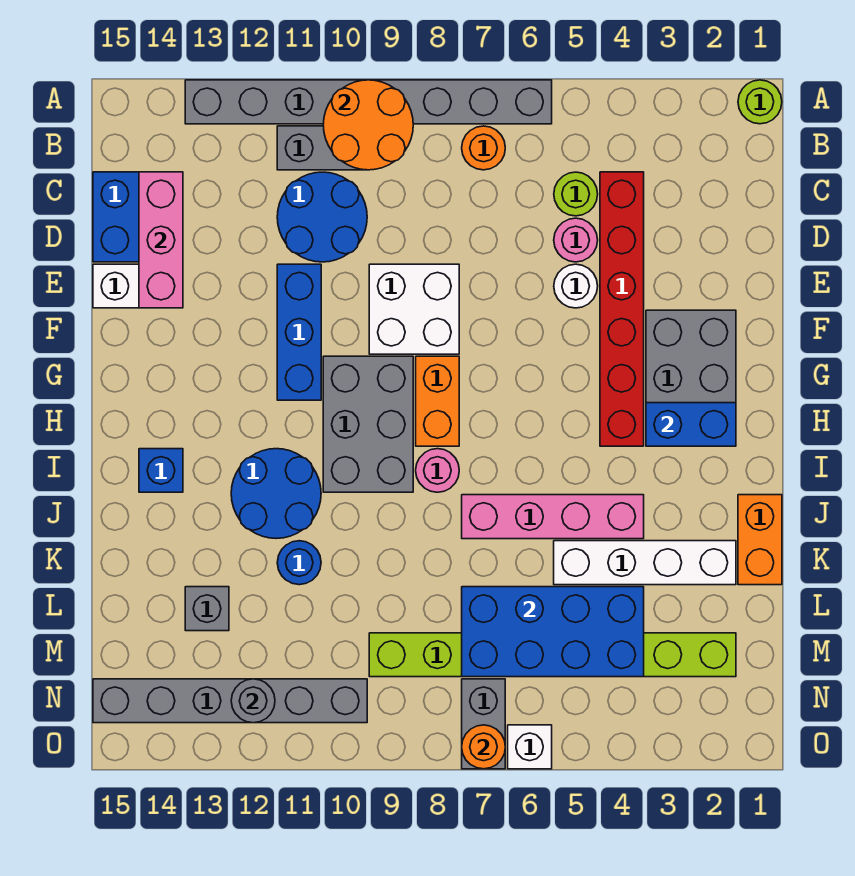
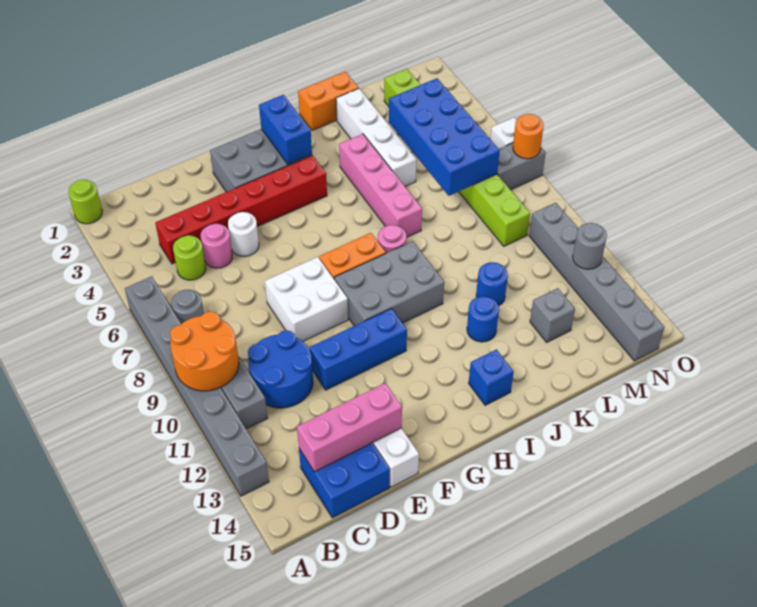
orange 1x1 round brick [462,126,505,170] -> grey 1x1 round brick [172,290,204,324]
blue 2x2 round brick [231,449,321,539] -> blue 1x1 round brick [467,296,499,342]

